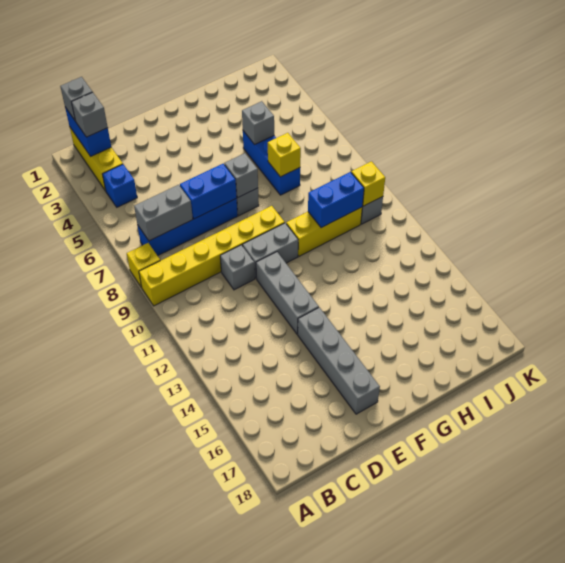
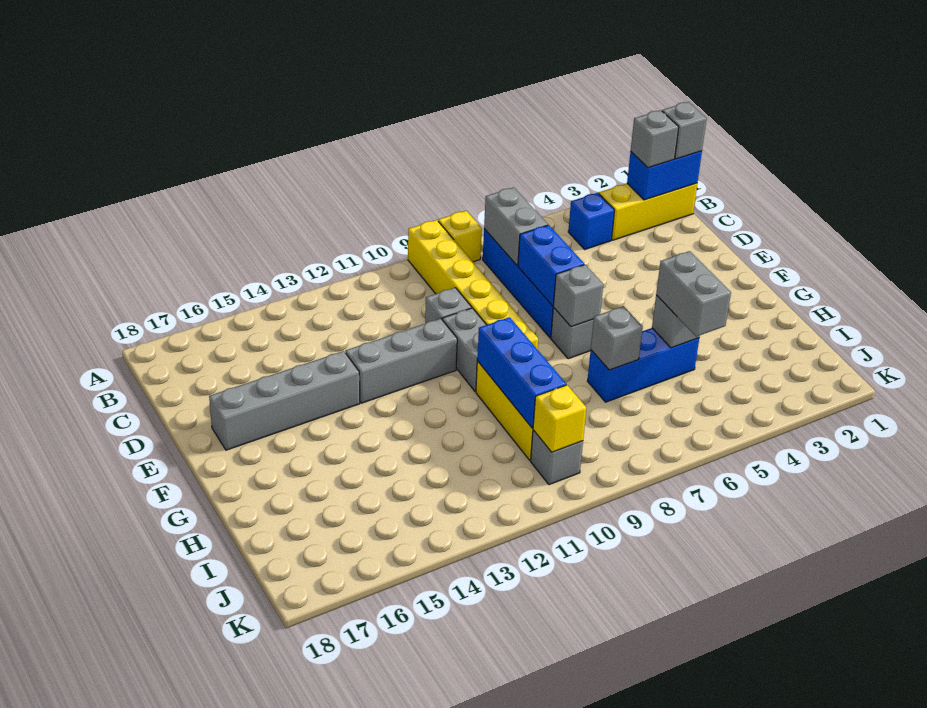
none -> grey 1x2 brick [656,251,731,336]
yellow 1x1 brick [268,133,301,177] -> grey 1x1 brick [591,306,643,370]
blue 1x2 brick [308,172,364,228] -> blue 1x3 brick [477,317,566,428]

